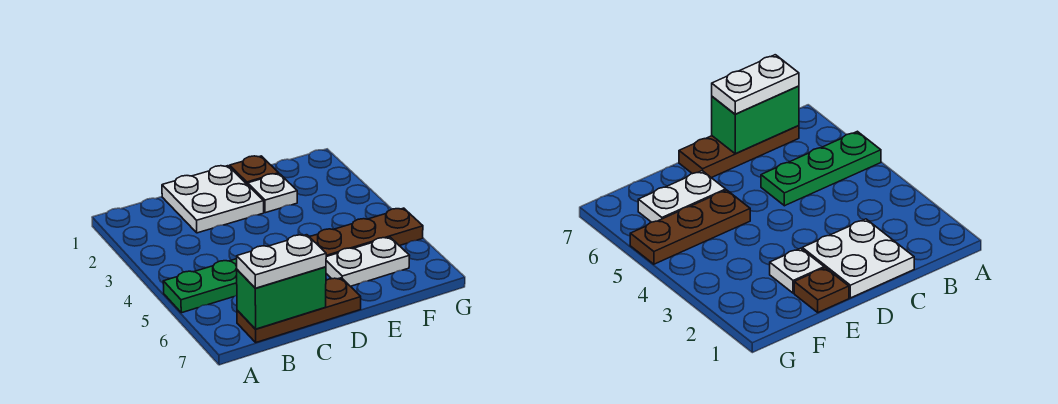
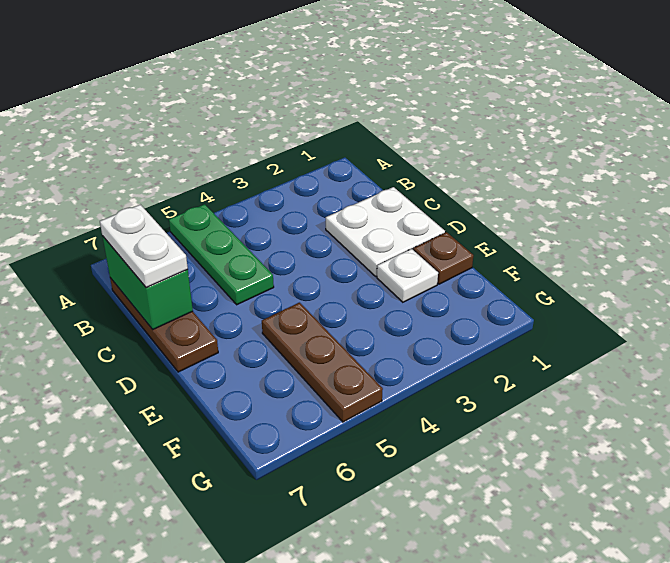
white 1x2 plate [326,237,410,286] -> none

